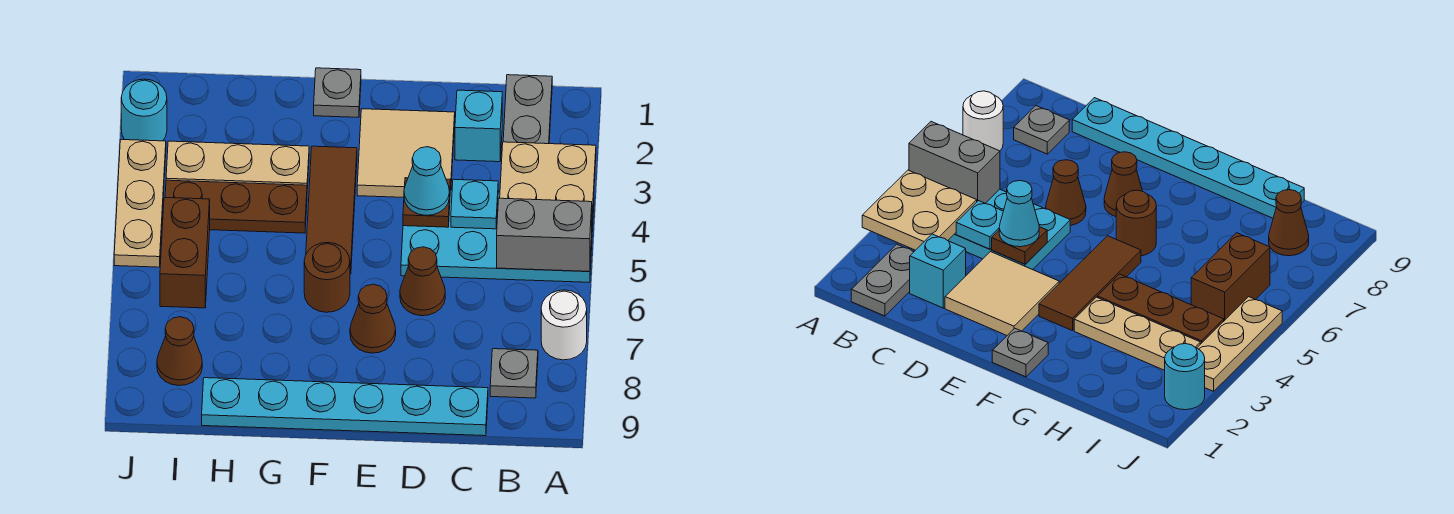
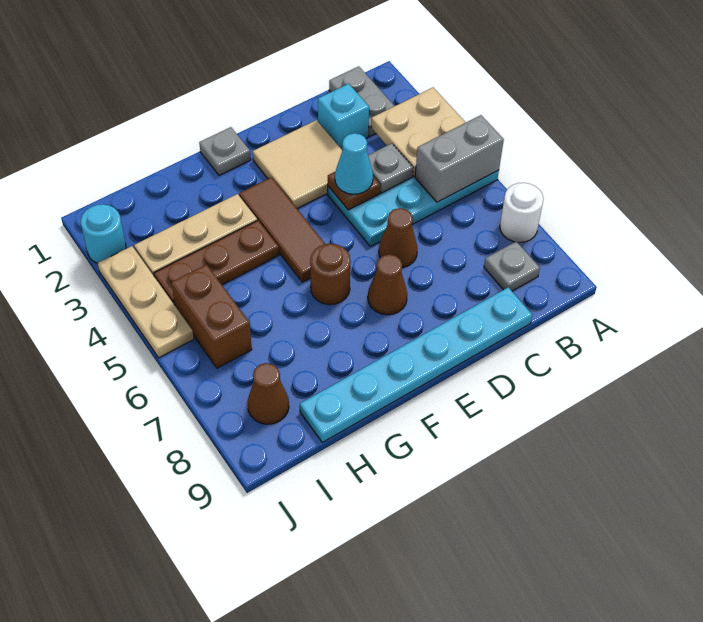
cyan 1x1 plate [451,179,498,229] -> grey 1x1 plate [368,143,413,193]

